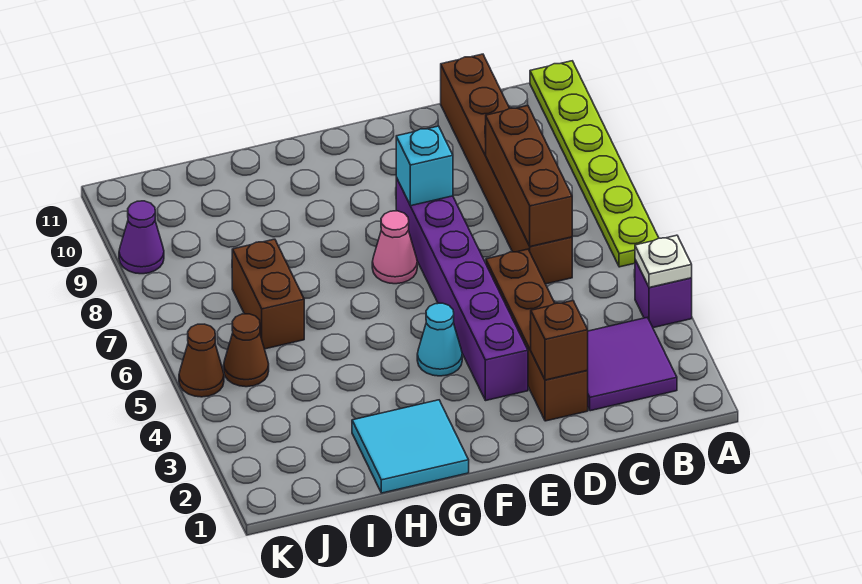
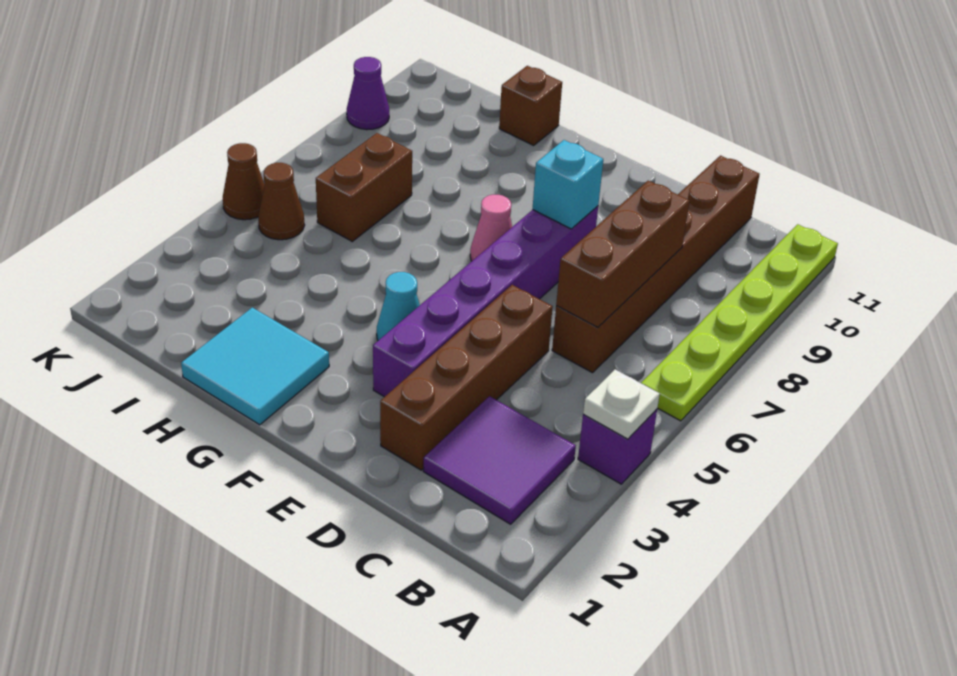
brown 1x1 brick [530,301,588,380] -> brown 1x1 brick moved to [499,66,562,145]

